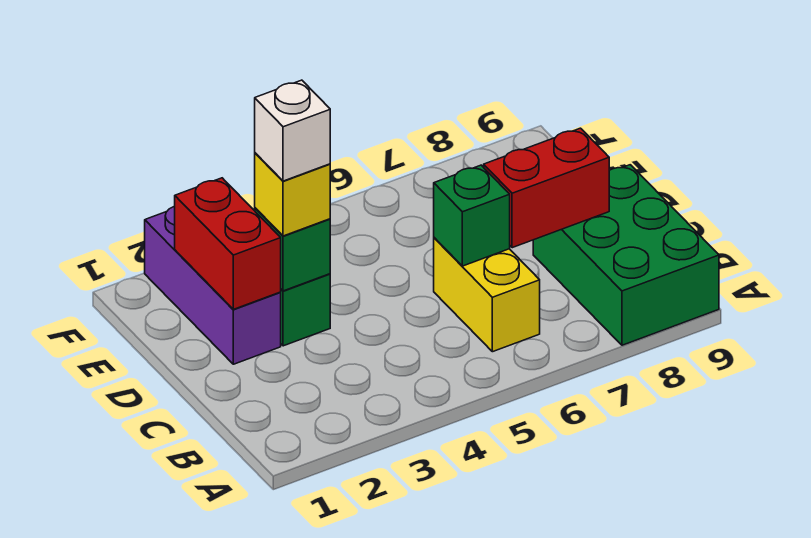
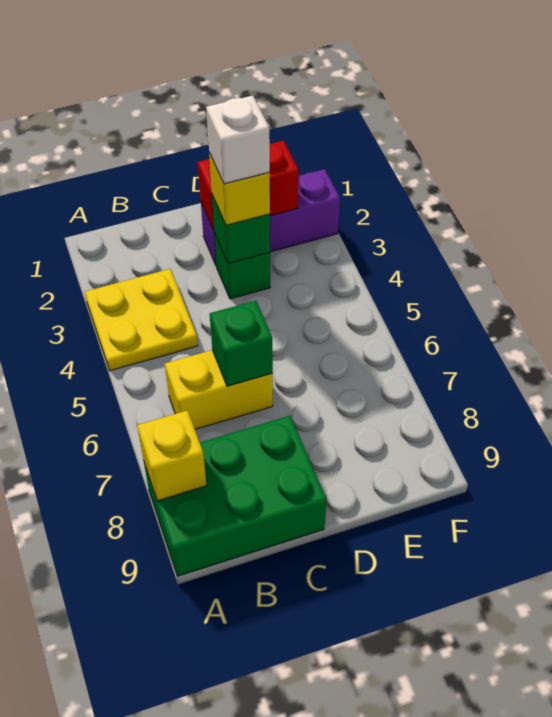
none -> yellow 2x2 plate [85,269,198,371]
none -> yellow 1x1 brick [137,410,207,501]
red 1x2 brick [484,128,609,248] -> none

